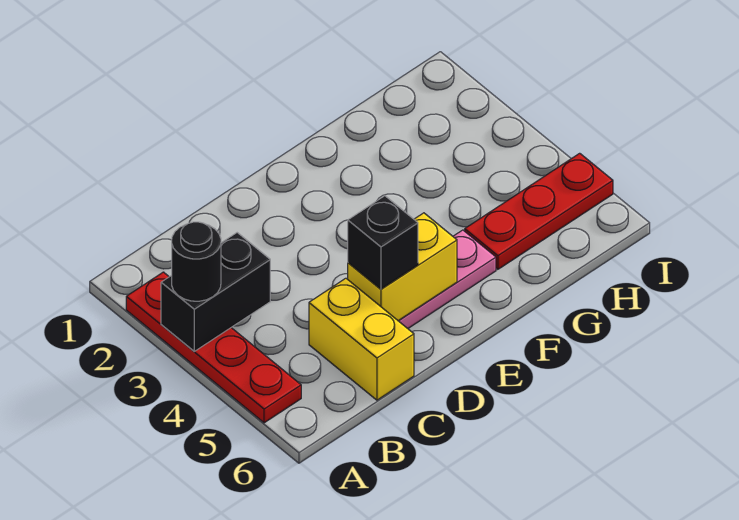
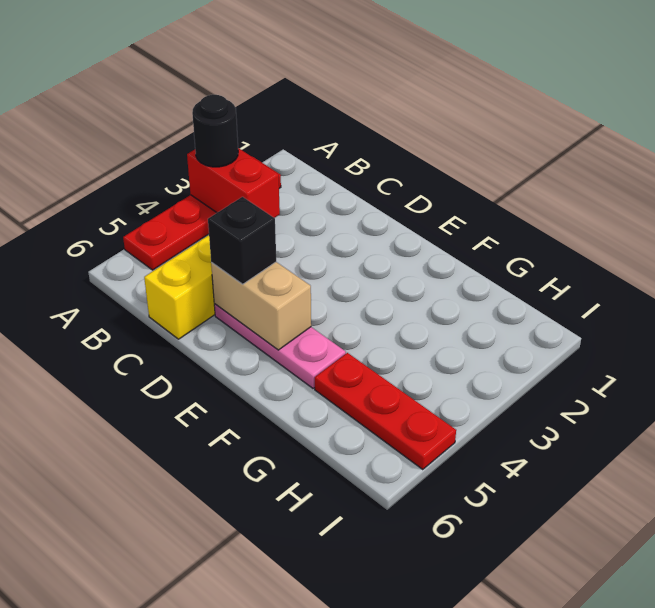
black 1x2 brick [161,233,270,351] -> red 1x2 brick [187,148,280,218]
yellow 1x2 brick [348,213,457,321] -> tan 1x2 brick [211,262,311,350]

